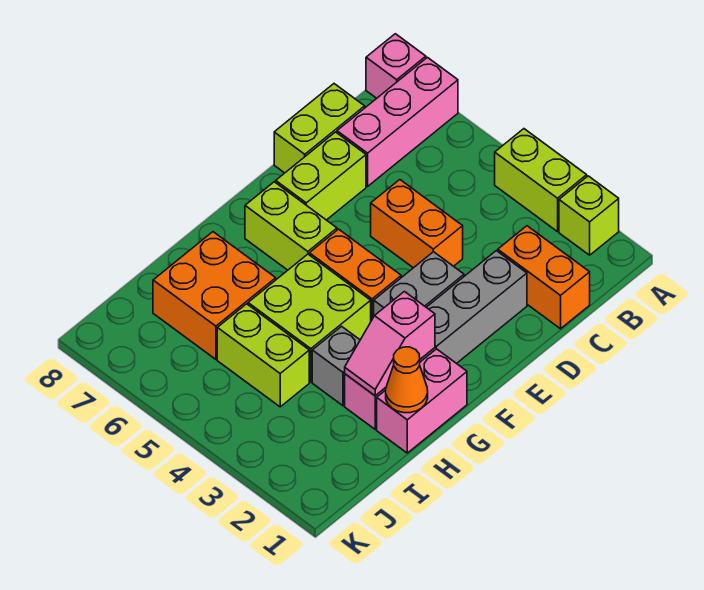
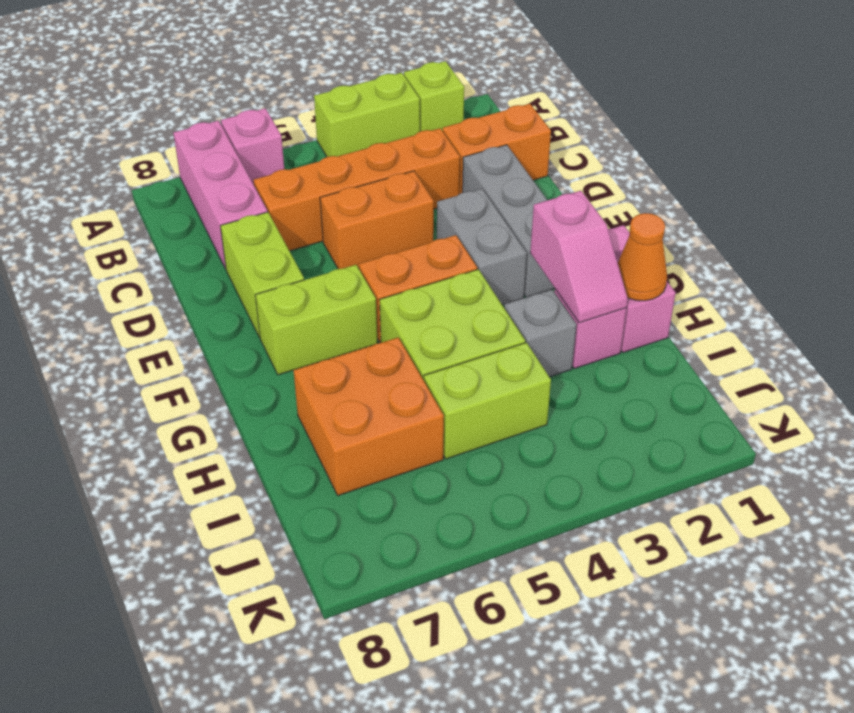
pink 1x1 brick [366,34,426,98] -> pink 1x1 brick moved to [221,108,284,185]
none -> orange 1x4 brick [253,128,460,251]
lime 1x2 brick [274,84,365,173] -> none

